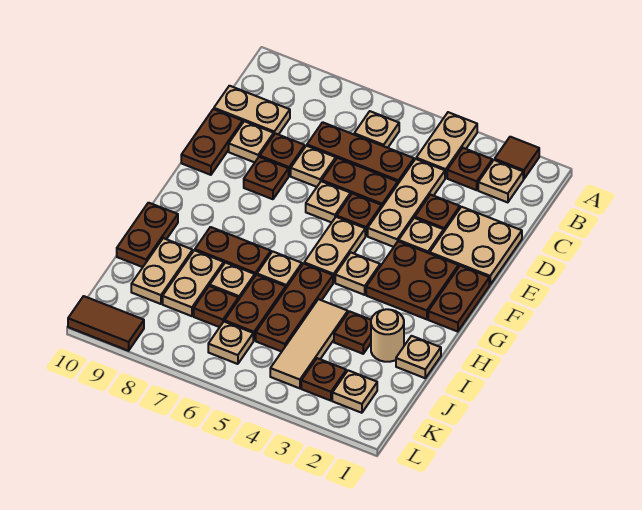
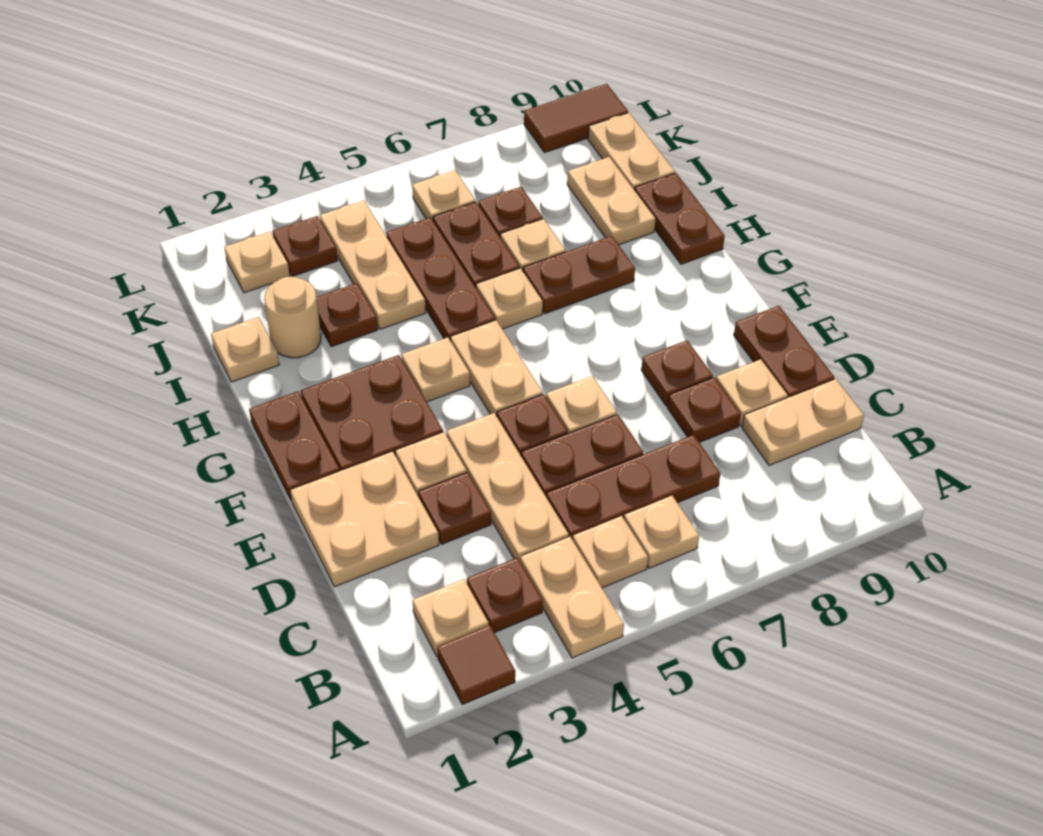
tan 1x1 plate [291,146,336,187] -> tan 1x1 plate moved to [572,516,648,588]
tan 1x3 tile [270,299,348,388] -> tan 1x3 plate [320,201,426,329]
tan 1x2 plate [163,250,224,316] -> tan 1x2 plate moved to [588,113,675,190]

